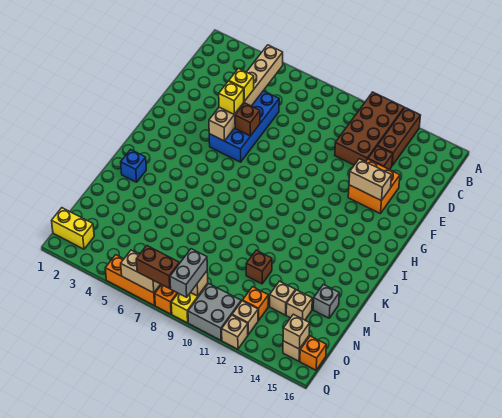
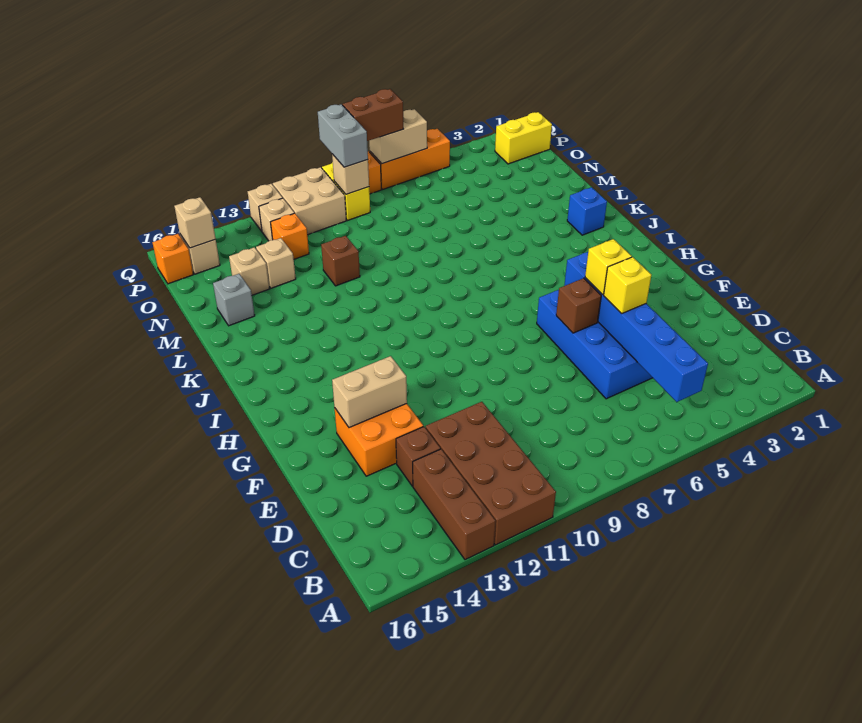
tan 1x6 brick [209,45,283,141] -> blue 1x6 brick [564,252,708,402]
grey 2x2 brick [188,284,241,340] -> tan 2x2 brick [273,167,346,235]

